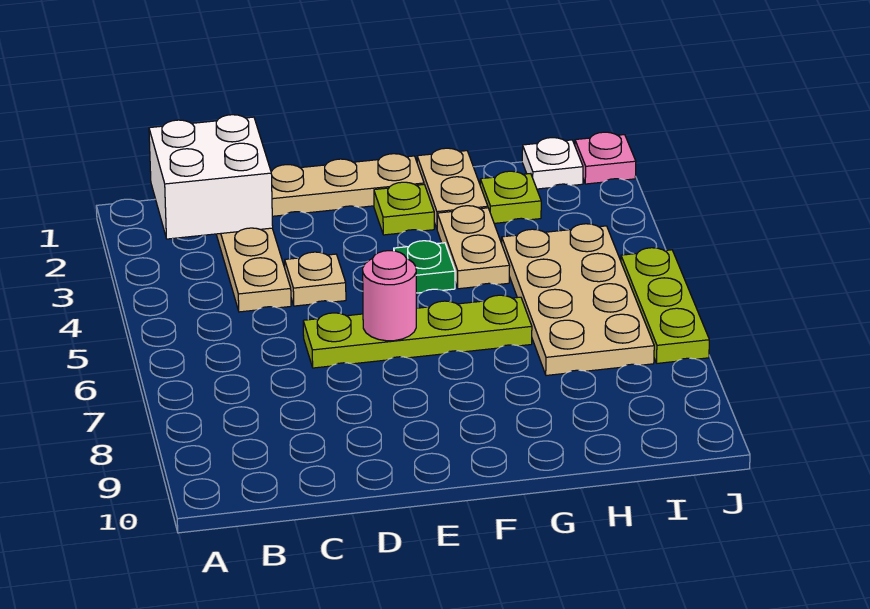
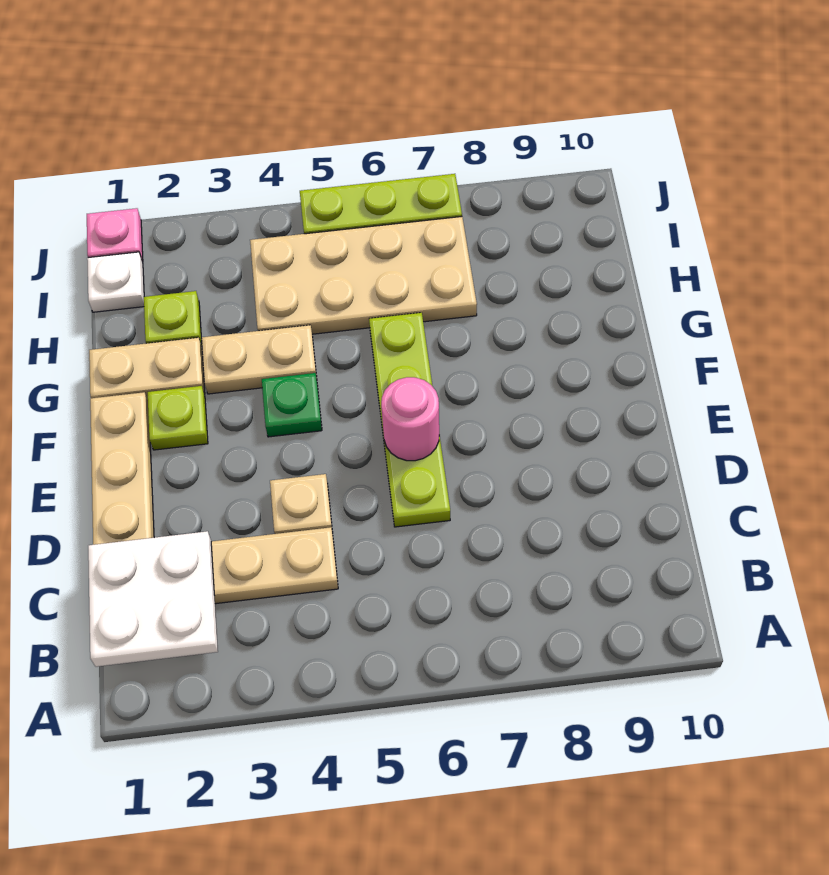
white 2x2 brick [149,115,273,239] -> white 2x2 plate [88,531,218,667]

